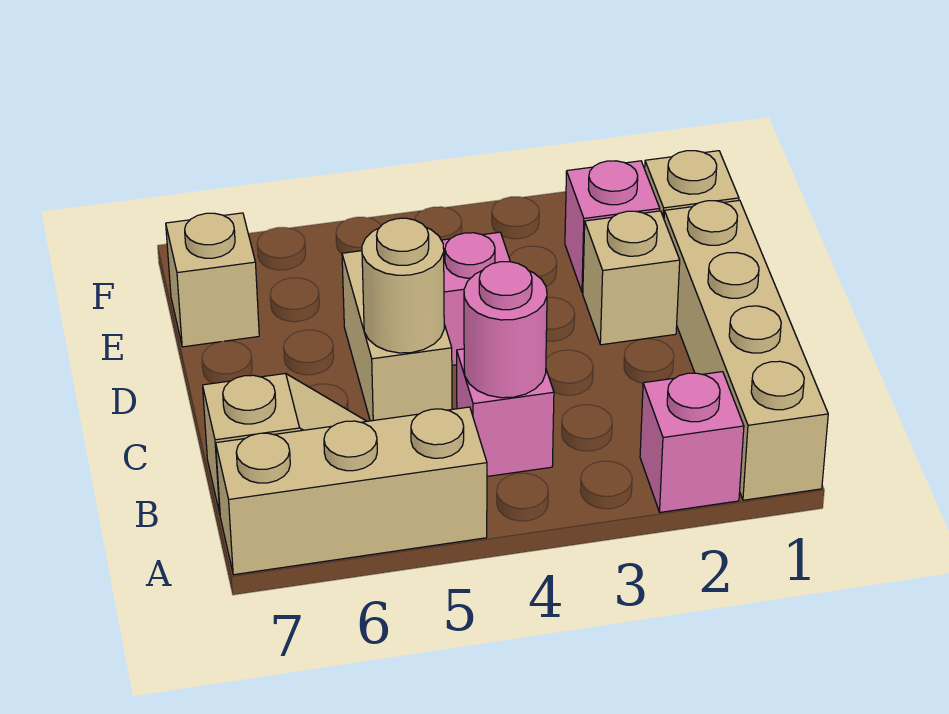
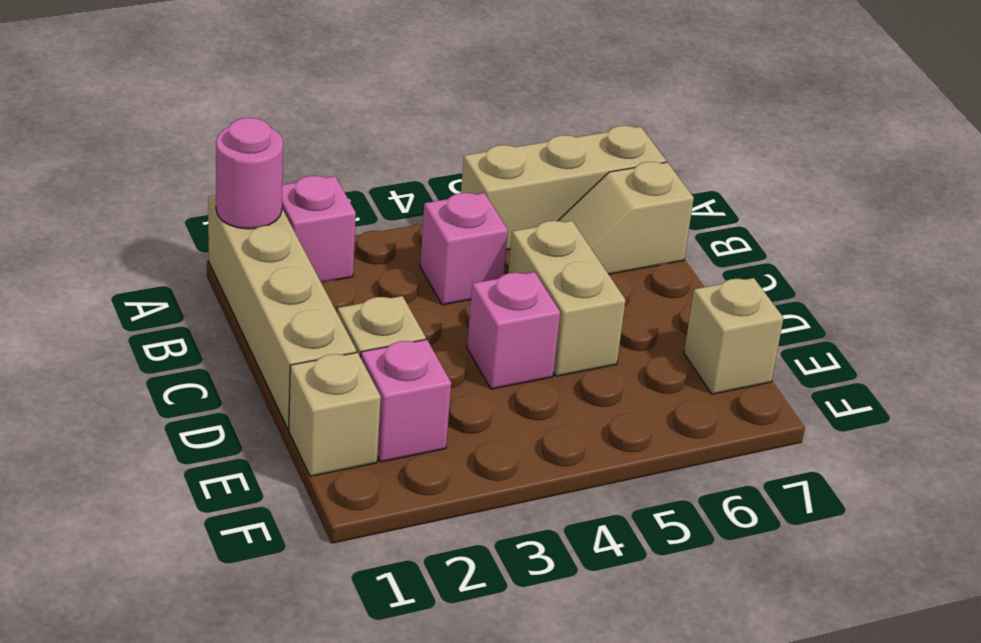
pink 1x1 round brick [464,262,547,398] -> pink 1x1 round brick moved to [216,118,283,229]
tan 1x1 round brick [362,218,444,353] -> none

